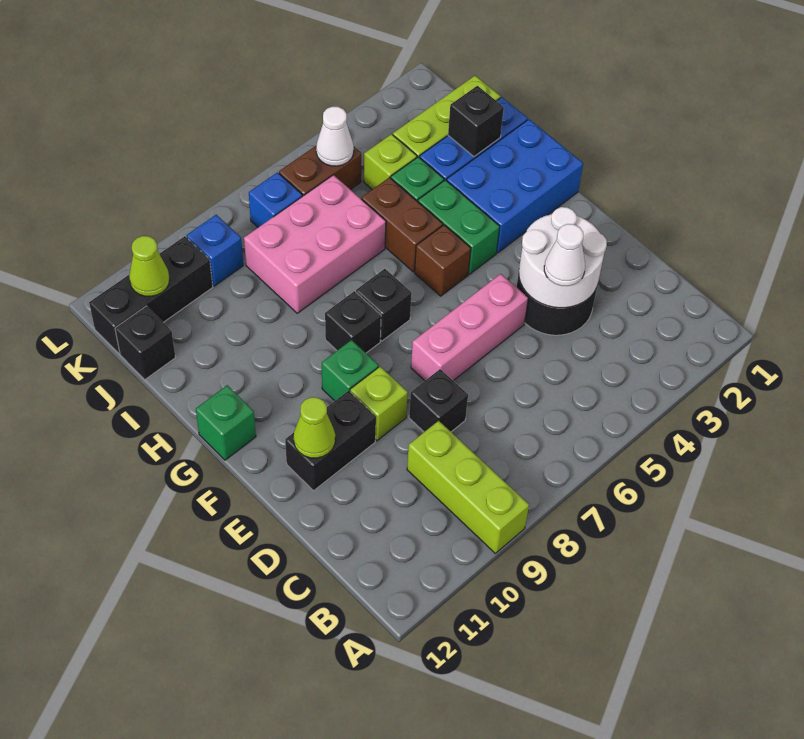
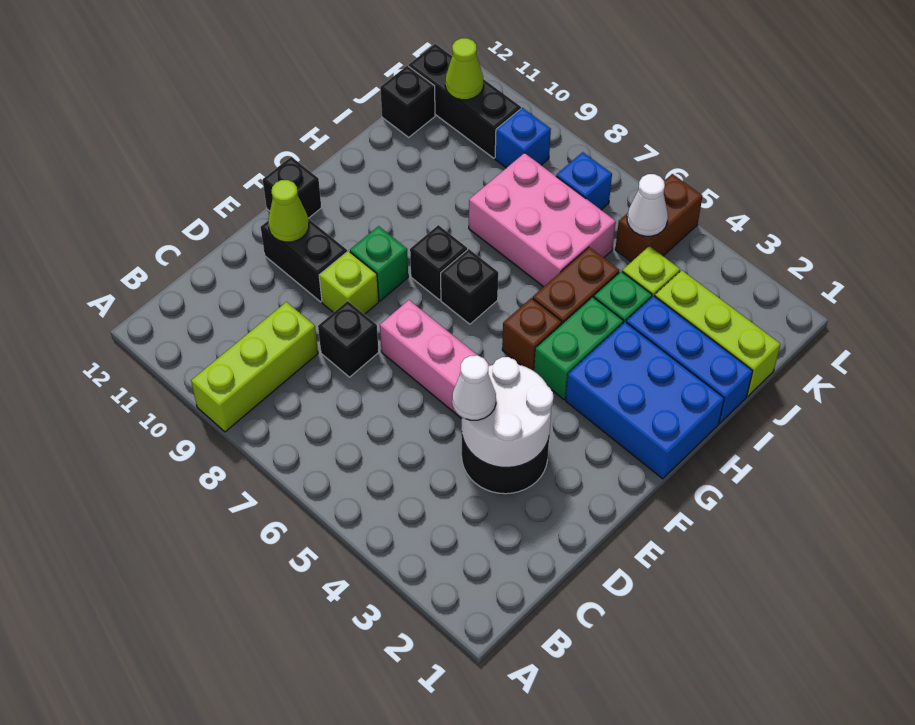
green 1x1 brick [196,385,256,460] -> none
black 1x1 brick [448,86,504,157] -> black 1x1 brick moved to [263,157,321,218]
brown 1x2 brick [279,146,361,196] -> brown 1x2 brick turned to [615,174,702,262]

